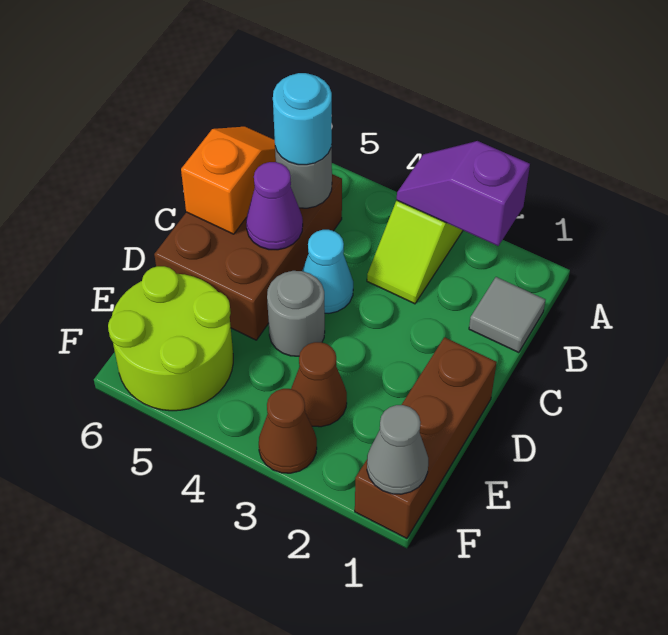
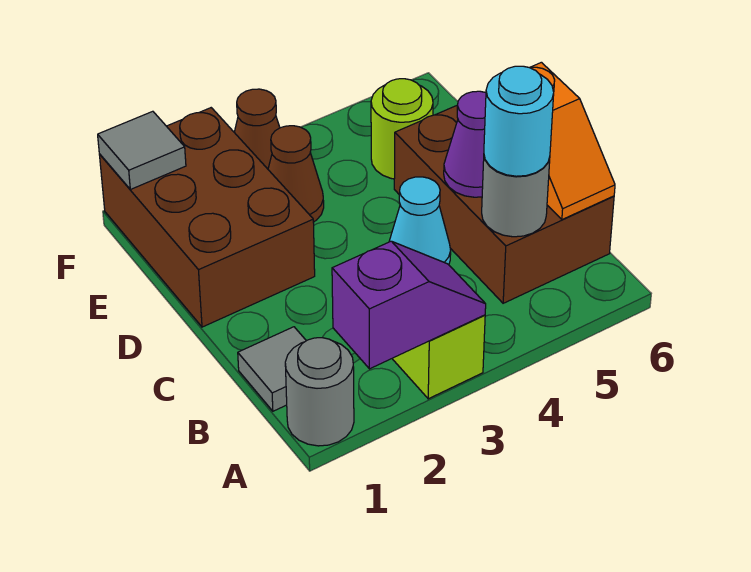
brown 1x3 brick [355,337,497,538] -> brown 2x3 brick [99,108,315,327]
grey 1x1 round brick [267,271,325,356] -> grey 1x1 round brick moved to [285,338,354,446]
lime 2x2 round brick [108,266,233,411] -> lime 1x1 round brick [371,79,433,179]
grey 1x1 cone [367,405,428,494] -> grey 1x1 tile [98,111,186,189]

